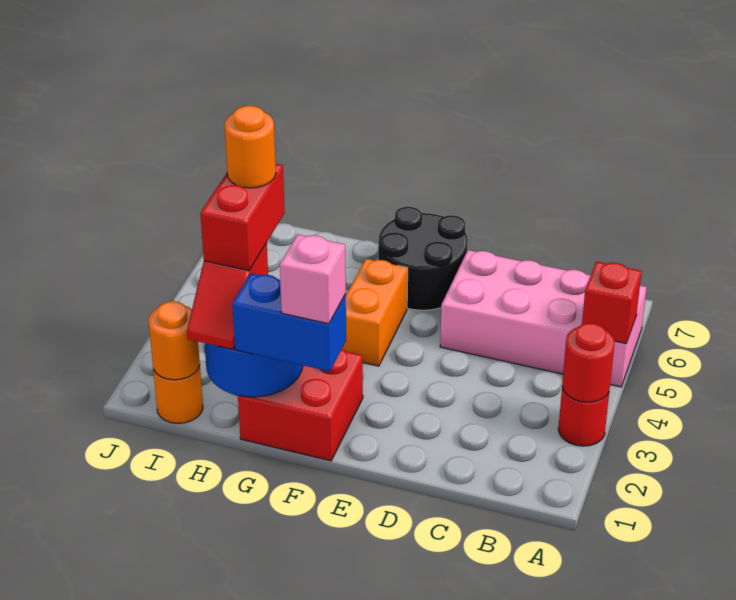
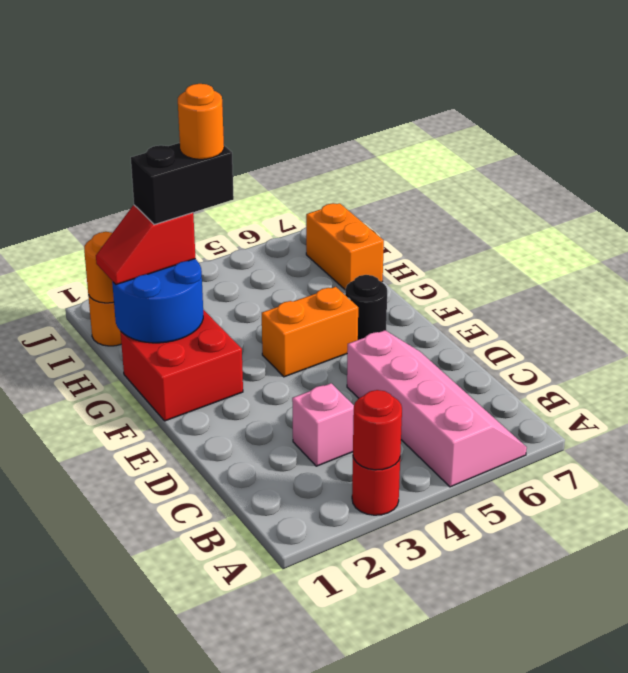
pink 2x4 brick [440,250,647,387] -> pink 2x4 slope [347,330,527,487]
red 1x1 brick [582,262,642,343] -> none
black 2x2 round brick [378,207,468,310] -> black 1x1 round brick [345,275,387,340]
blue 1x2 brick [232,273,346,371] -> none
pink 1x1 brick [280,235,346,324] -> pink 1x1 brick moved to [292,383,354,466]
red 1x2 brick [200,164,285,271] -> black 1x2 brick [131,143,234,225]
none -> orange 1x2 brick [306,203,384,289]

